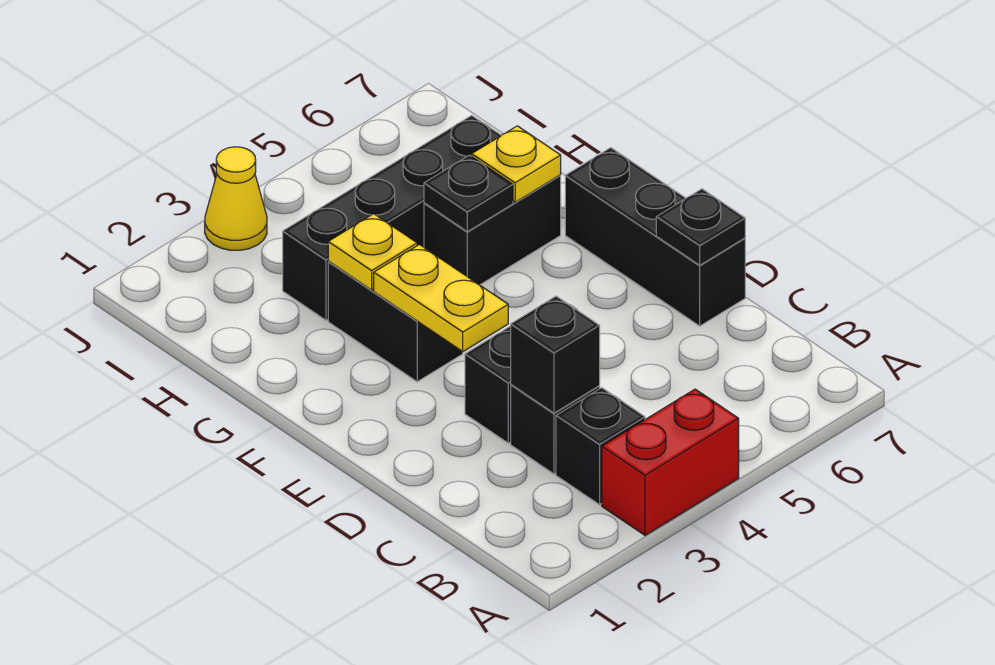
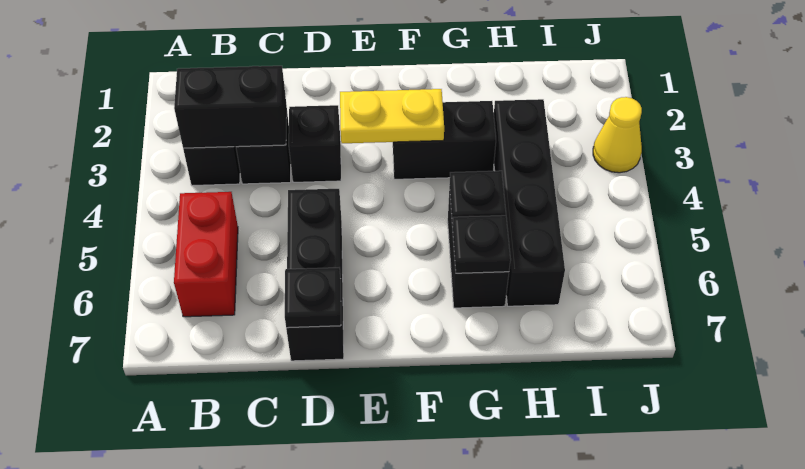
red 1x2 brick [602,389,739,535] -> red 1x2 brick moved to [174,192,238,317]
black 1x1 brick [511,296,600,413] -> black 1x2 brick [174,66,287,148]
black 1x3 brick [565,148,745,326] -> black 1x3 brick turned to [286,189,344,361]
yellow 1x1 plate [328,214,417,290] -> none
yellow 1x1 plate [472,126,561,202] -> black 1x1 plate [453,215,511,273]

